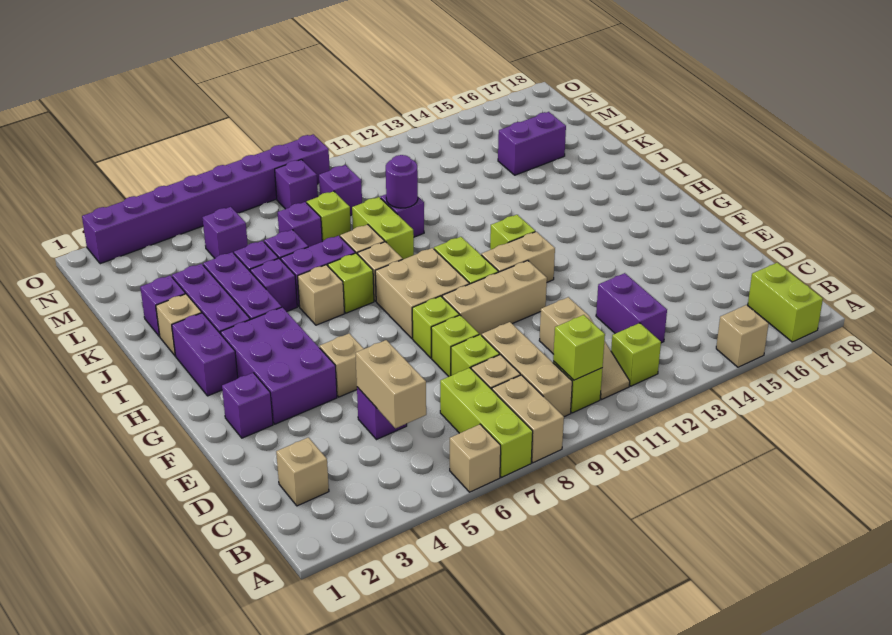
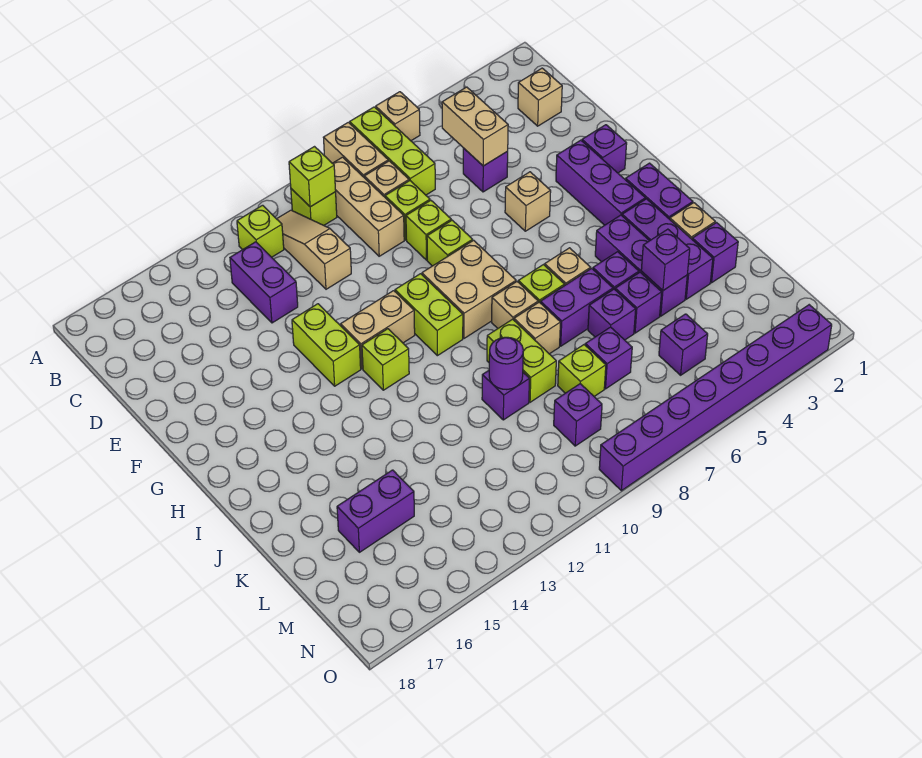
tan 1x1 brick [716,305,769,367] -> none
lime 1x2 brick [748,263,823,342] -> lime 1x2 brick moved to [292,304,361,386]
purple 2x3 brick [221,307,337,424] -> purple 1x3 brick [556,140,645,225]
tan 1x3 brick [442,261,547,336] -> none
purple 1x1 brick [275,159,318,209] -> purple 1x1 brick moved to [641,229,690,290]

